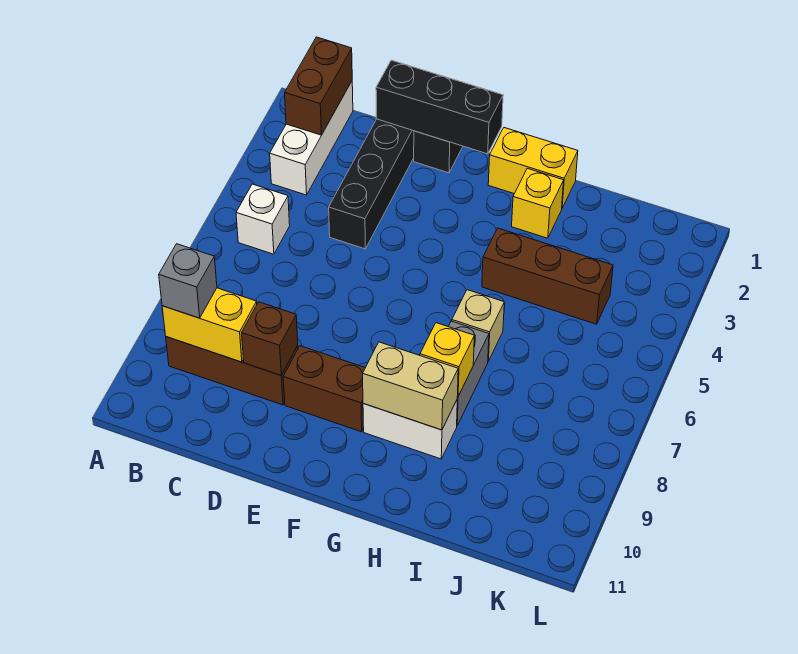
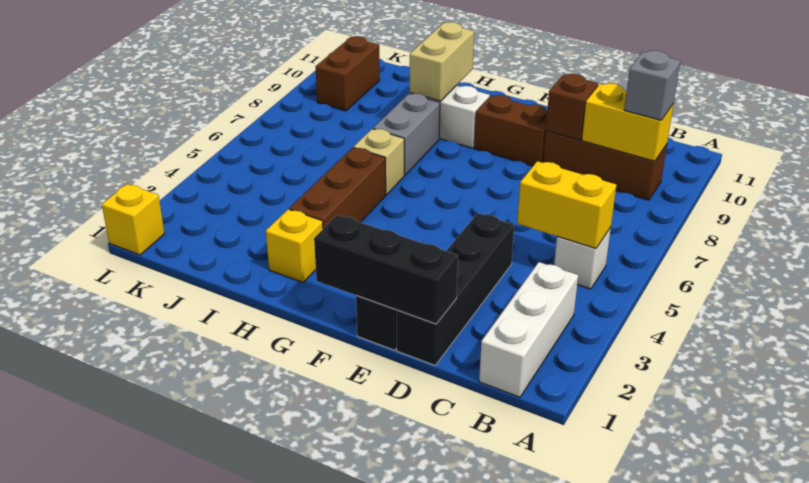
brown 1x2 brick [285,37,352,135] -> brown 1x2 brick moved to [315,36,380,111]
yellow 1x2 brick [488,128,578,208] -> yellow 1x2 brick moved to [517,161,616,249]
tan 1x2 brick [363,342,458,430] -> tan 1x2 brick turned to [410,22,474,101]
brown 1x3 brick [482,228,613,324] -> brown 1x3 brick turned to [289,148,386,229]
yellow 1x1 brick [420,323,474,397] -> yellow 1x1 brick moved to [102,184,165,255]

